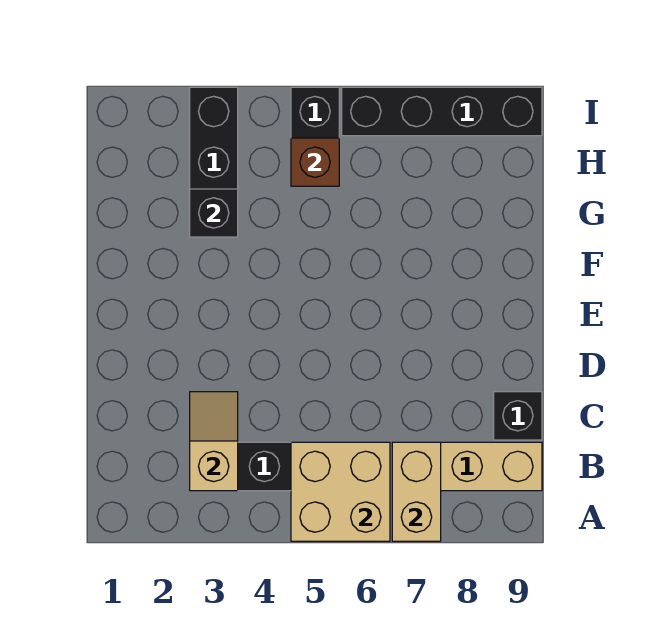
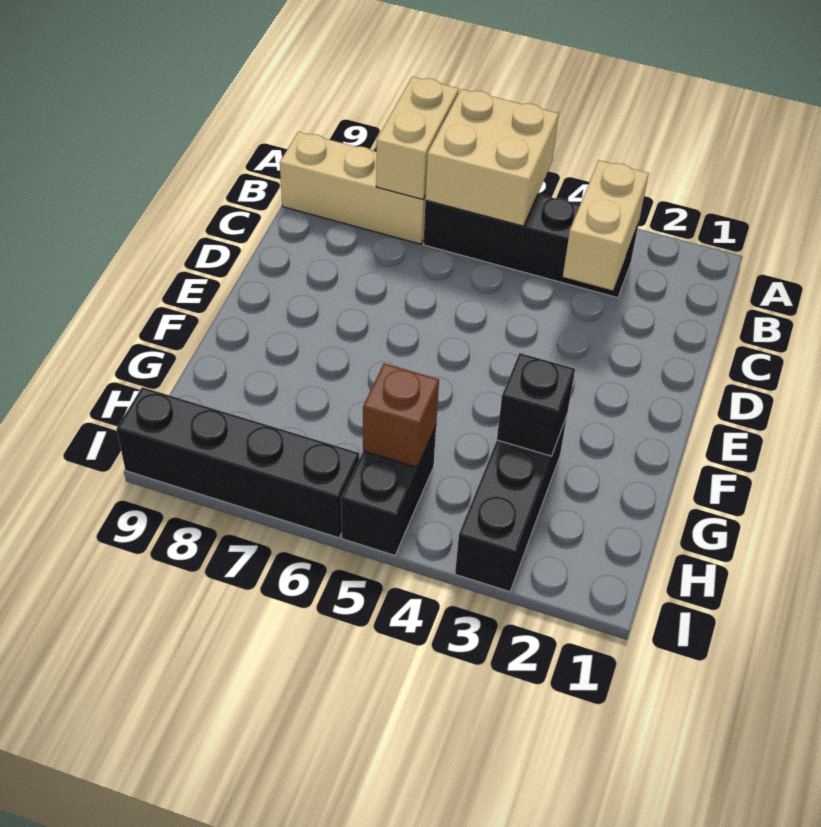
tan 1x2 slope [190,392,238,491] -> tan 1x2 brick [563,160,649,290]
black 1x1 brick [494,392,542,440] -> none

